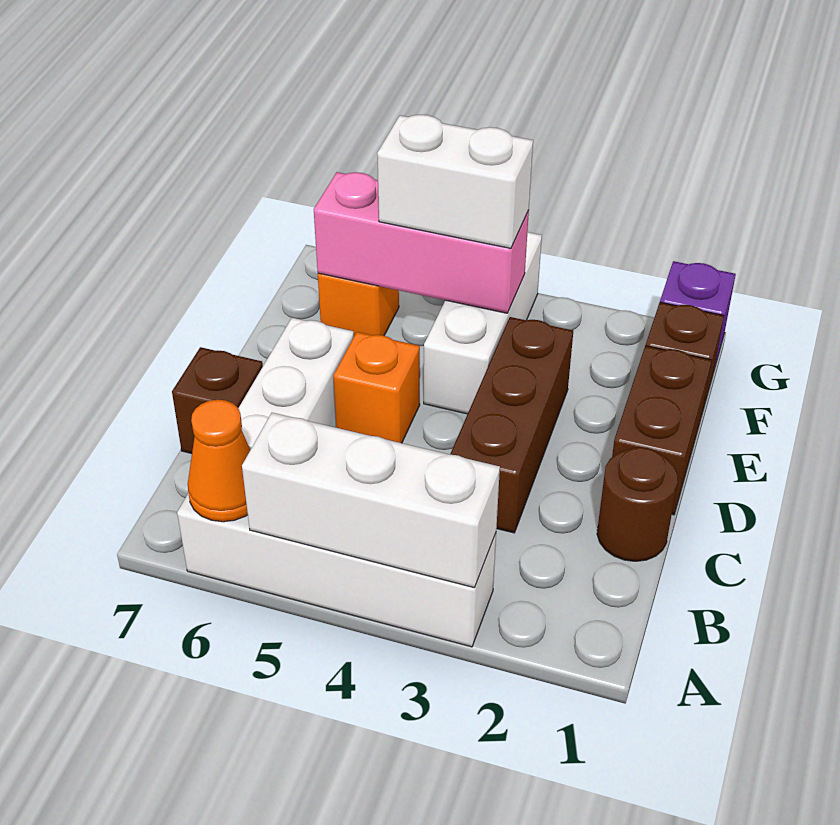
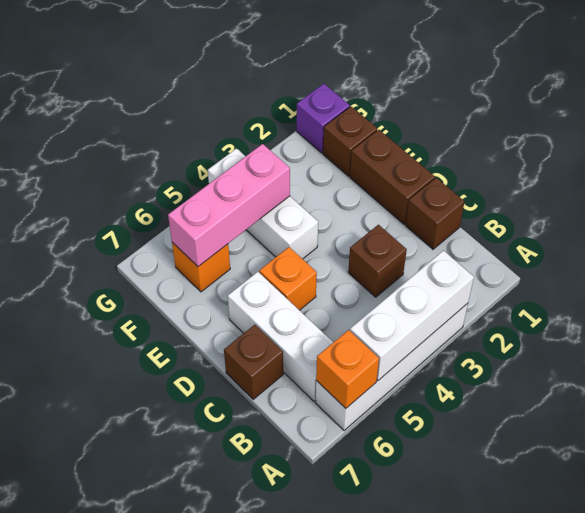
orange 1x1 cone [188,400,250,522] -> orange 1x1 brick [316,330,379,408]
brown 1x1 round brick [597,447,678,561] -> brown 1x1 brick [406,178,464,249]
brown 1x3 brick [450,317,573,533] -> brown 1x1 brick [348,225,407,297]
white 1x2 brick [377,115,533,248] -> none

